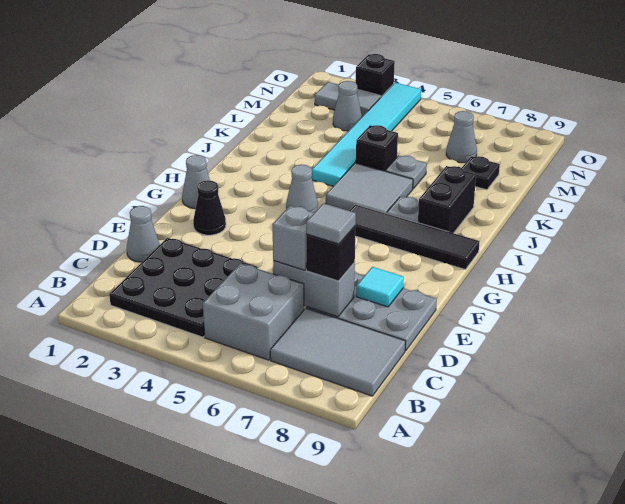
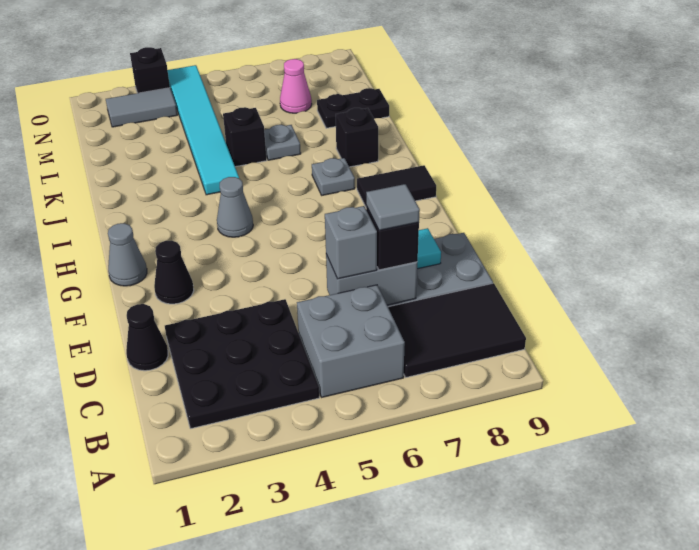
grey 2x3 tile [270,308,406,396] -> black 2x3 tile [388,283,526,377]
grey 1x1 cone [127,206,160,262] -> black 1x1 cone [126,304,168,371]
black 1x4 tile [350,204,480,270] -> black 1x2 tile [357,165,436,207]
grey 2x2 tile [326,163,413,213] -> none
black 1x2 brick [418,166,476,233] -> black 1x1 brick [336,108,378,167]
black 1x1 plate [462,156,500,190] -> black 1x2 plate [317,88,389,128]
grey 1x1 cone [333,81,362,131] -> none
grey 1x1 cone [446,111,477,163] -> pink 1x1 cone [280,59,312,113]

